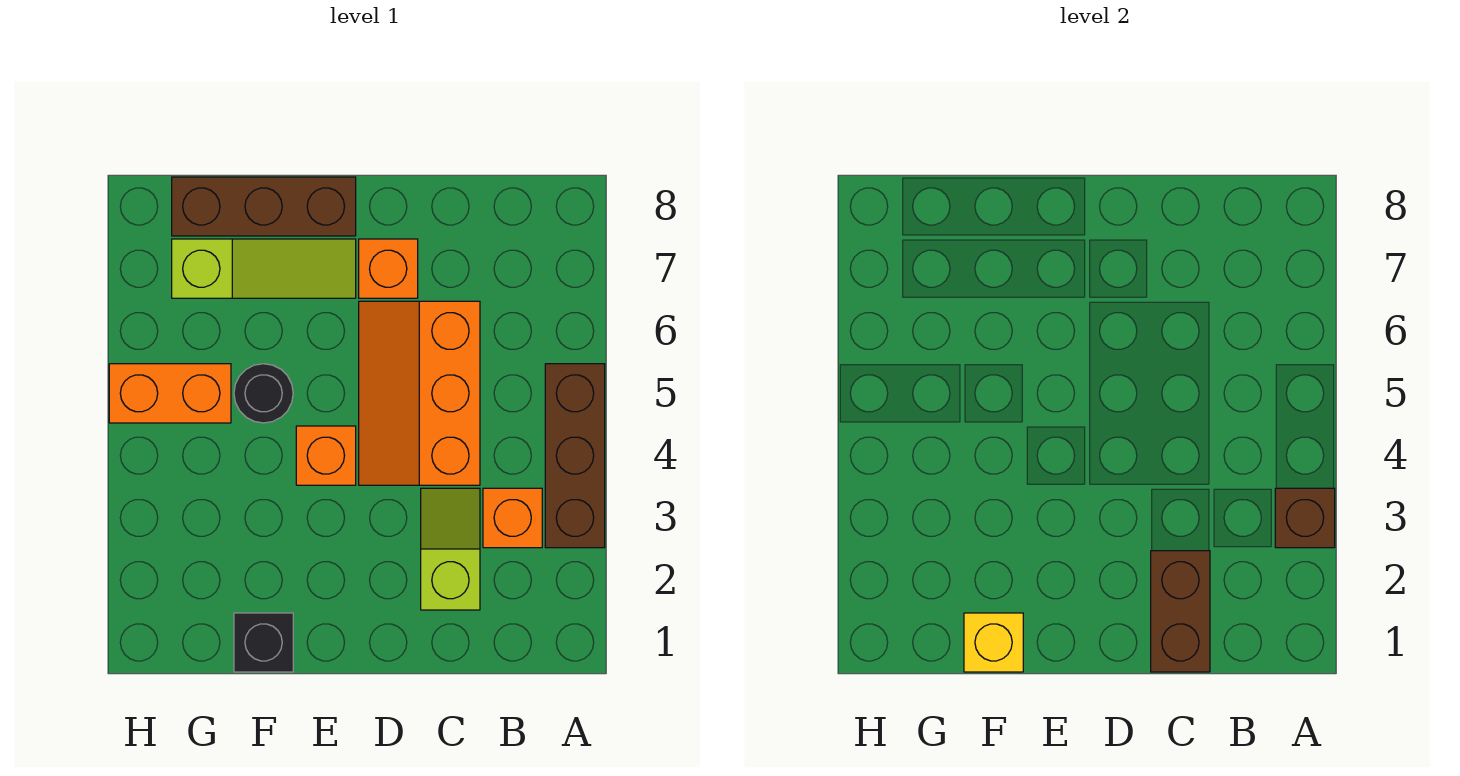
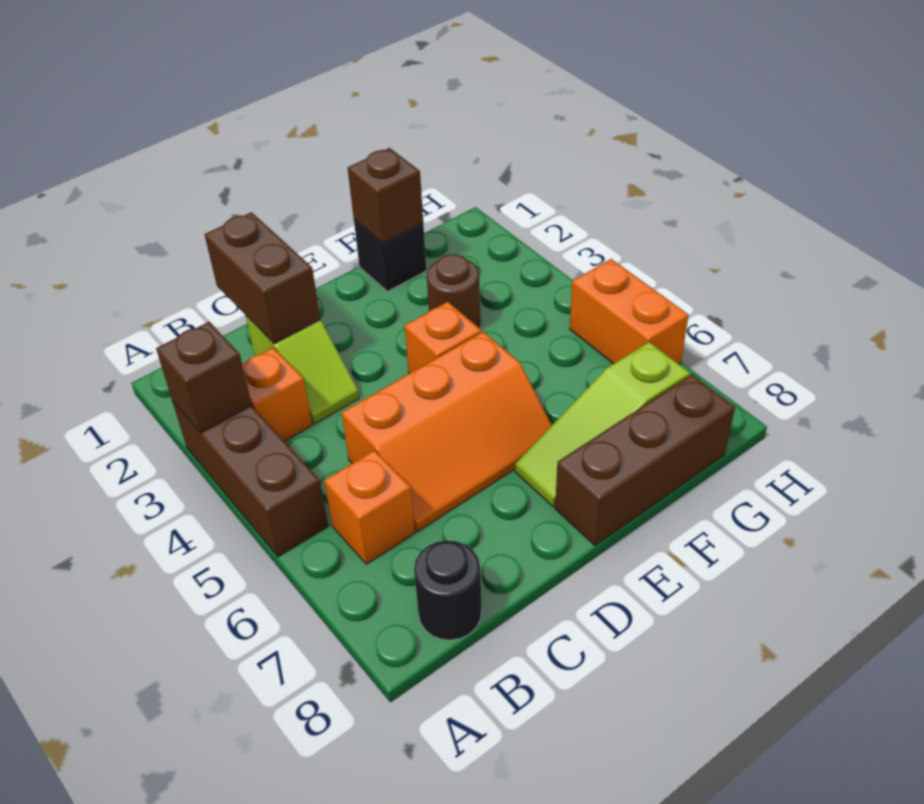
orange 2x3 slope [359,301,480,485] -> orange 2x3 slope turned to [341,332,552,532]
orange 1x1 brick [359,239,418,298] -> orange 1x1 brick moved to [324,450,415,564]
yellow 1x1 brick [964,613,1023,672] -> brown 1x1 brick [348,148,423,243]
none -> brown 1x1 round brick [427,255,480,327]
black 1x1 round brick [234,364,293,423] -> black 1x1 round brick moved to [414,540,482,640]
orange 1x2 brick [109,364,231,423] -> orange 1x2 brick turned to [570,259,689,364]

